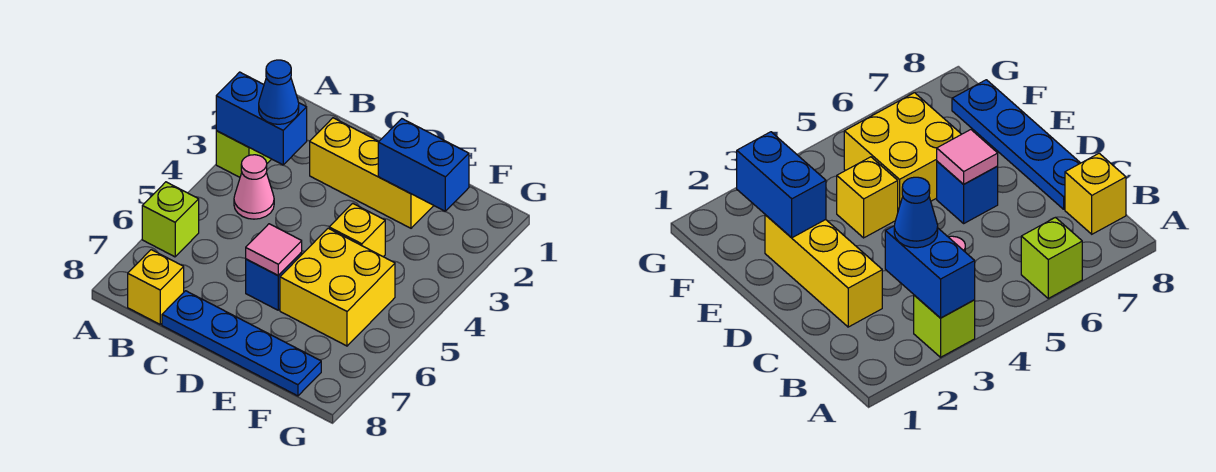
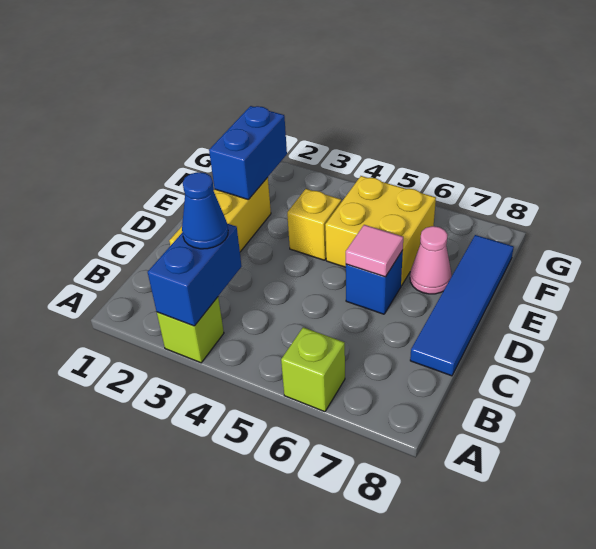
pink 1x1 cone [234,155,274,219] -> pink 1x1 cone moved to [410,226,452,294]
yellow 1x1 brick [128,250,184,324] -> none
blue 1x4 plate [162,291,321,396] -> blue 1x4 tile [410,235,514,376]

